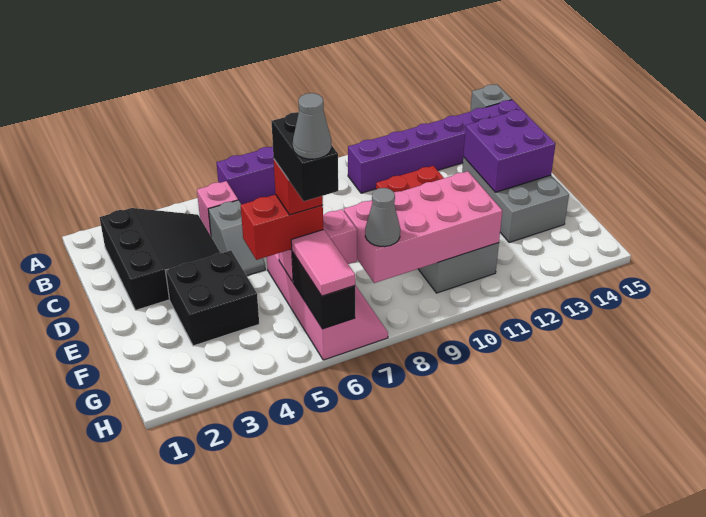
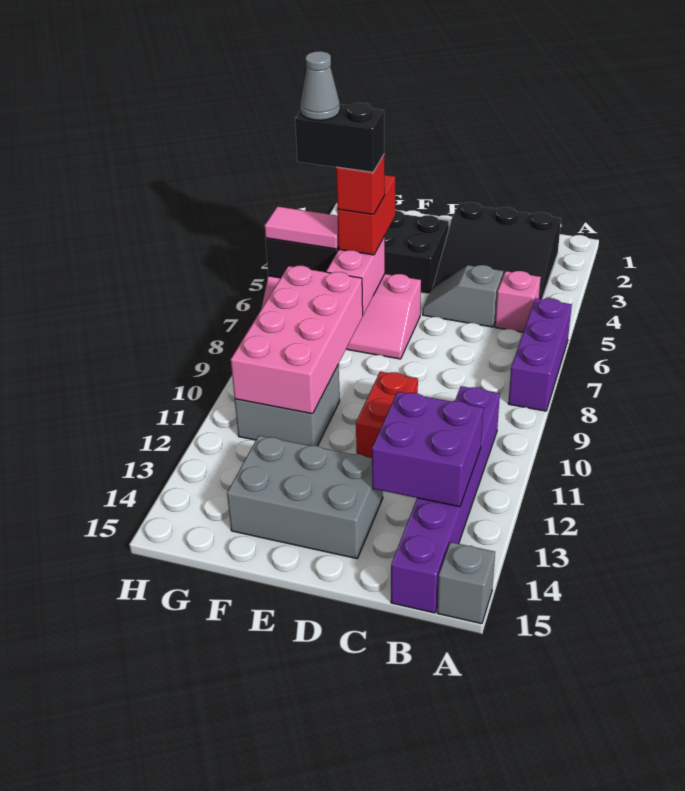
purple 2x2 brick [463,109,555,192] -> purple 2x2 brick moved to [372,392,483,507]
grey 1x1 cone [365,188,400,247] -> none

